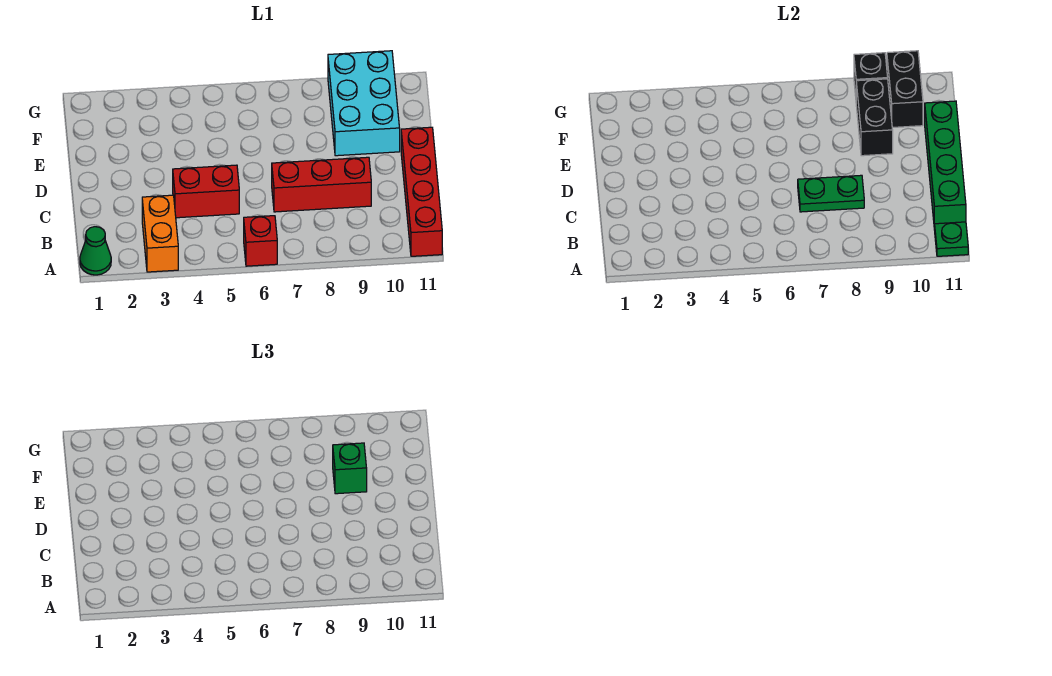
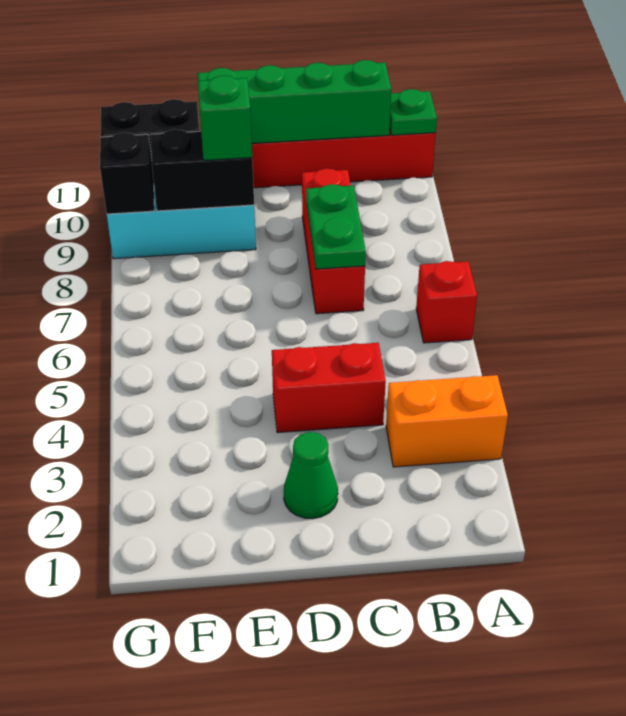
green 1x1 cone [80,227,111,275] -> green 1x1 cone moved to [284,432,338,519]
red 1x2 brick [173,165,239,218] -> red 1x2 brick turned to [272,343,386,433]

